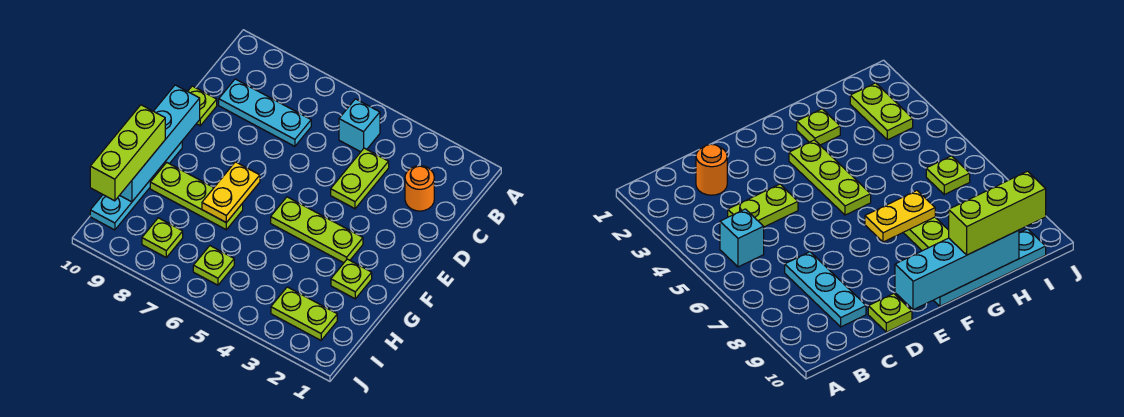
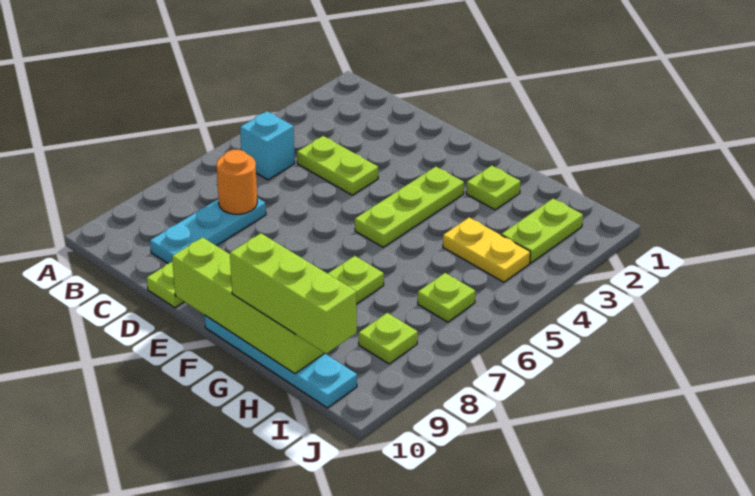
orange 1x1 round brick [405,166,434,211] -> orange 1x1 round brick moved to [217,150,257,214]
cyan 1x4 brick [120,85,200,202] -> lime 1x4 brick [172,237,325,374]
yellow 1x2 plate [202,162,260,223] -> yellow 1x2 plate moved to [443,217,530,282]

